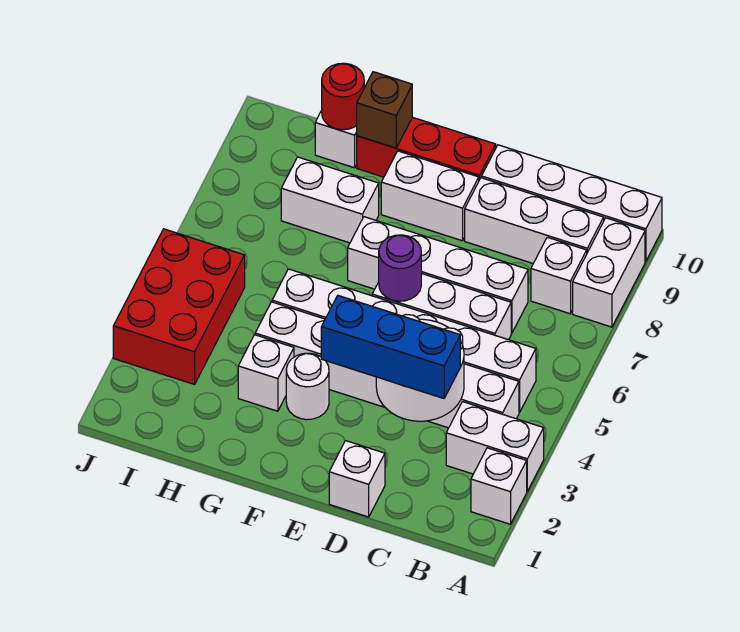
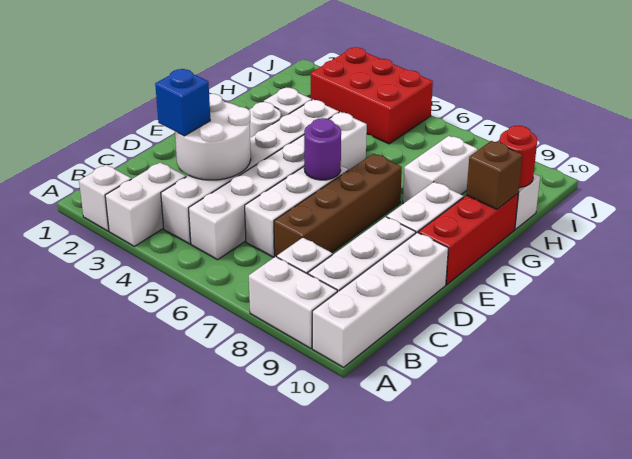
blue 1x3 brick [321,296,460,399] -> blue 1x1 brick [155,69,210,136]
white 1x4 brick [348,217,528,333] -> brown 1x4 brick [274,154,402,257]
white 1x1 brick [329,441,385,517] -> none

